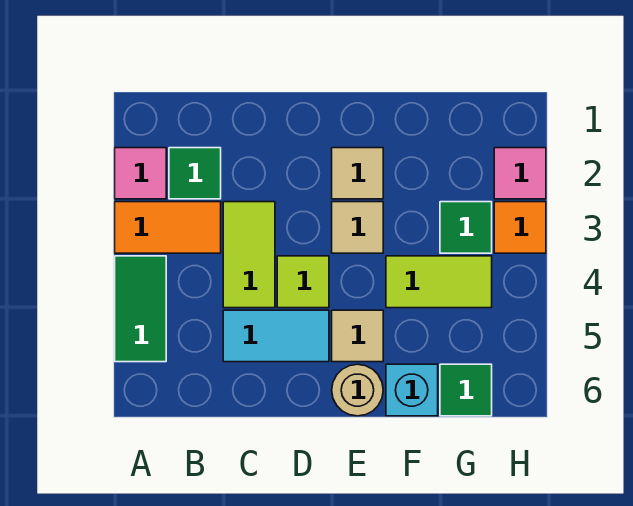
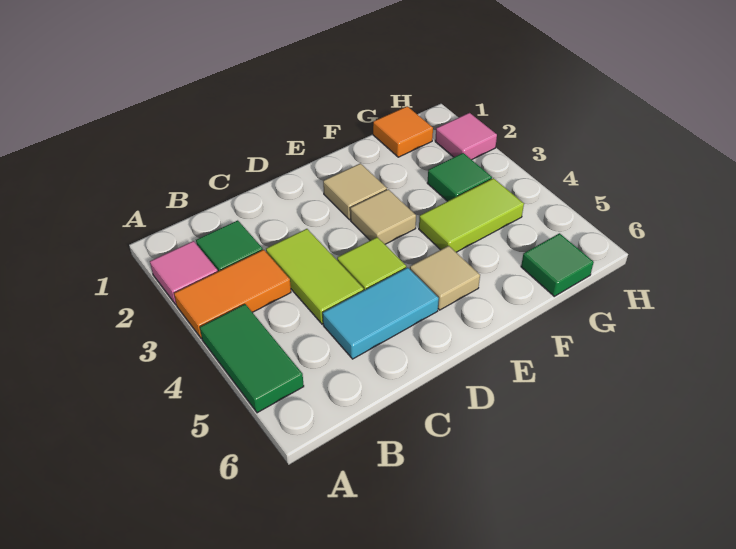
tan 1x1 round brick [332,364,383,416] -> none
cyan 1x1 brick [386,364,438,416] -> none
orange 1x1 tile [494,202,546,253] -> orange 1x1 tile moved to [373,106,433,157]

